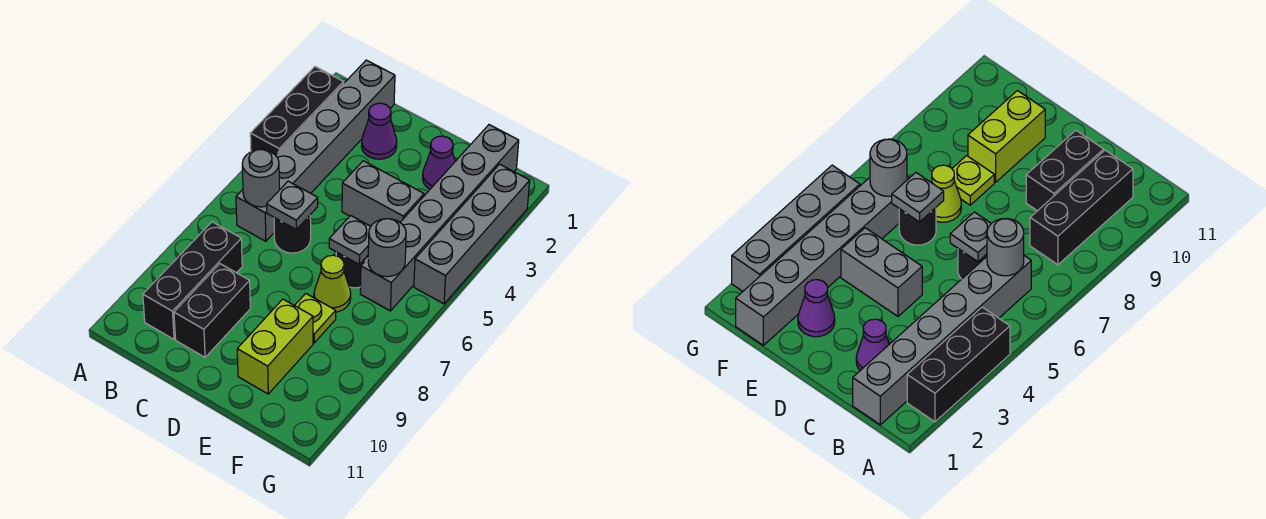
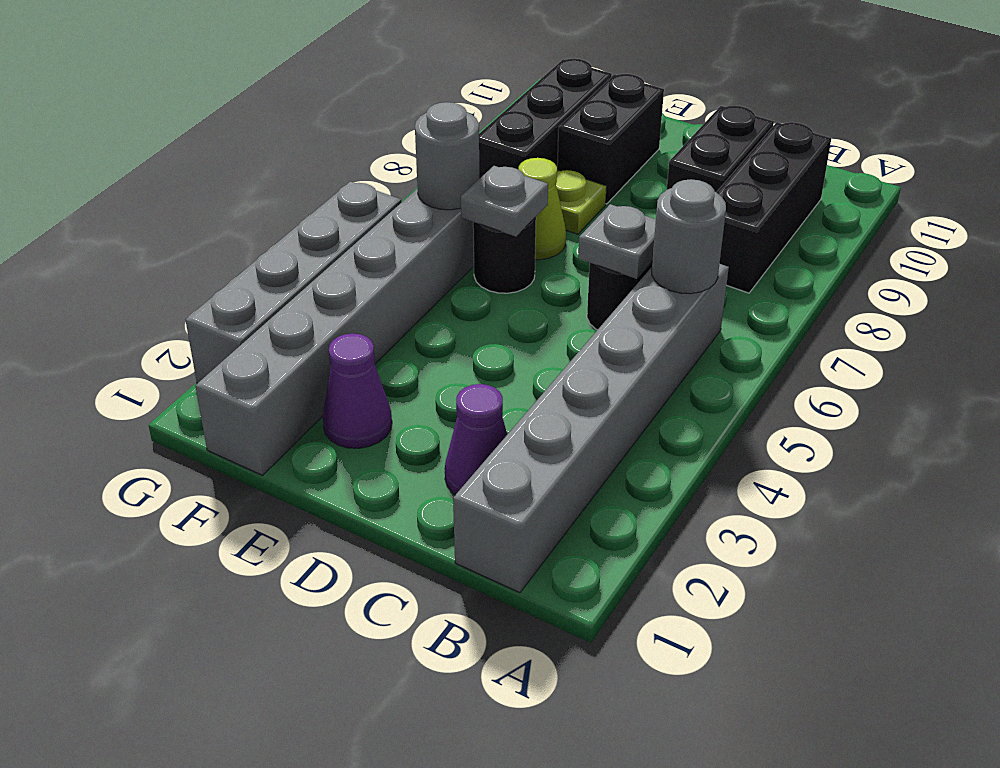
black 1x3 brick [250,67,344,155] -> black 1x3 brick moved to [479,59,612,179]
grey 1x2 brick [342,161,424,226] -> none
lime 1x2 brick [237,299,313,394] -> black 1x2 brick [557,74,664,204]

